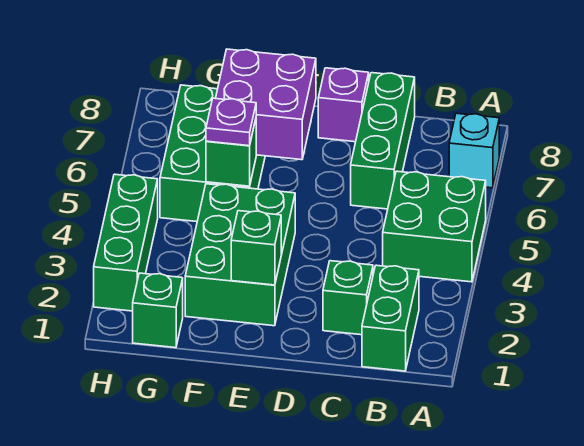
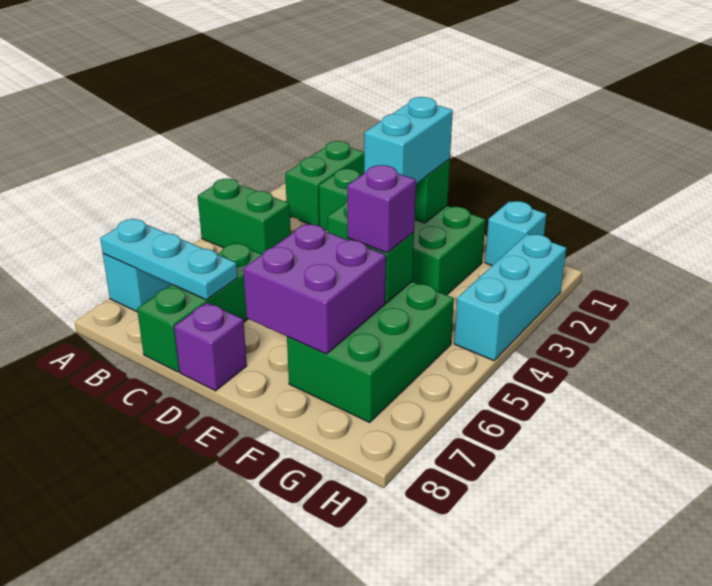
green 2x2 brick [383,171,486,282] -> green 1x2 brick [198,179,291,254]
none -> cyan 1x3 plate [100,219,237,300]
green 2x3 brick [185,184,295,326] -> green 2x3 brick turned to [327,201,486,295]
none -> cyan 1x2 brick [364,97,453,184]
purple 1x1 plate [206,98,256,146] -> purple 1x1 brick [347,165,416,253]
green 1x1 brick [133,273,183,348] -> cyan 1x1 brick [485,201,546,266]
green 1x3 brick [94,174,158,311] -> cyan 1x3 brick [454,234,566,361]

